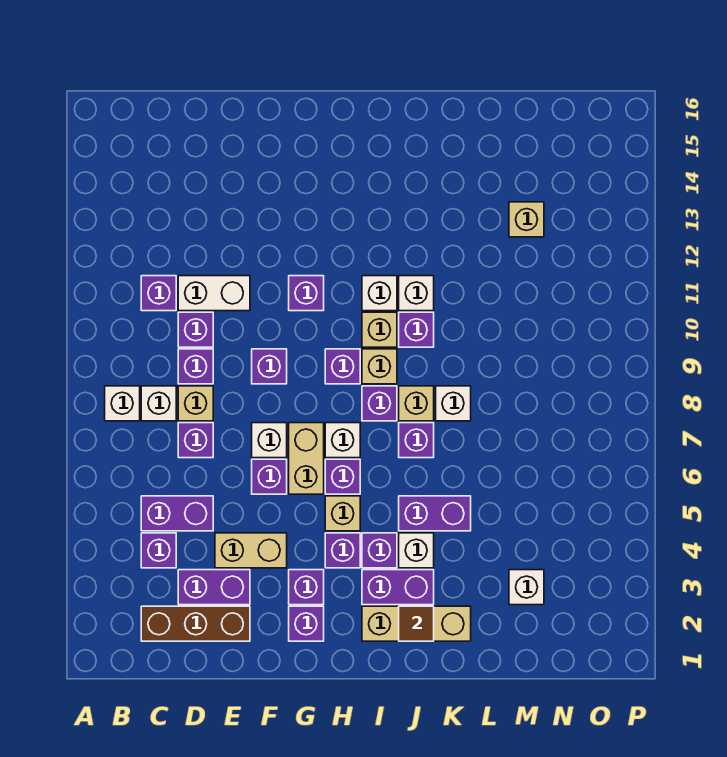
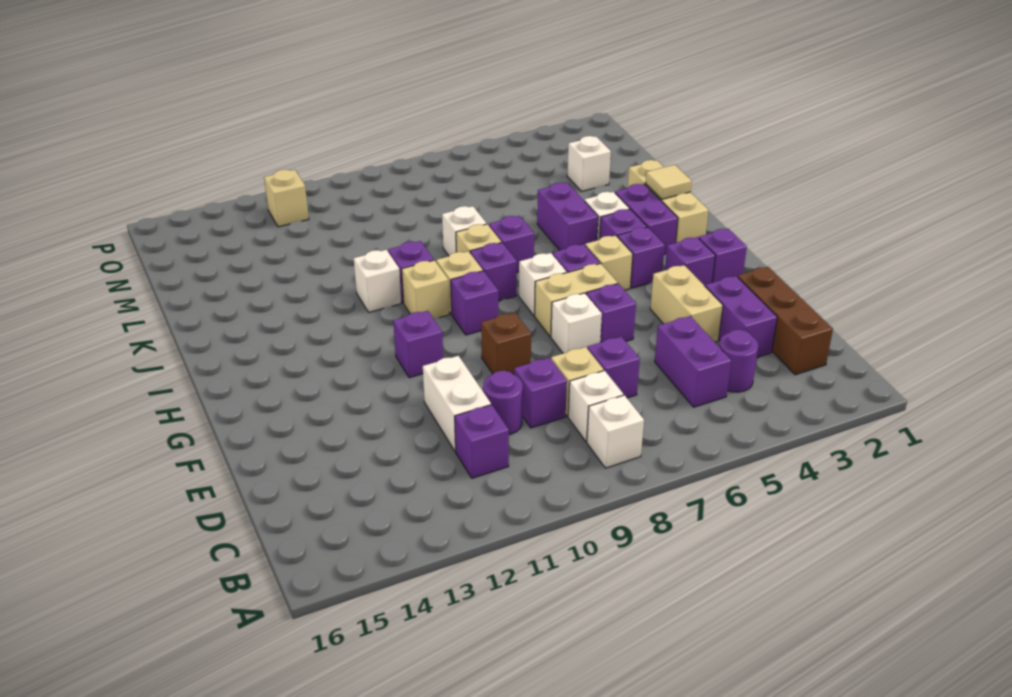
purple 1x1 brick [141,533,176,568] -> purple 1x1 round brick [719,330,758,392]
purple 1x1 brick [178,312,213,347] -> purple 1x1 round brick [483,371,523,434]
purple 1x1 brick [252,349,287,384] -> brown 1x1 brick [481,313,531,375]
white 1x1 brick [362,276,397,311] -> none
brown 1x1 tile [399,606,434,641] -> tan 1x1 tile [646,165,692,199]
tan 1x1 brick [509,202,544,237] -> tan 1x1 brick moved to [264,169,309,227]

